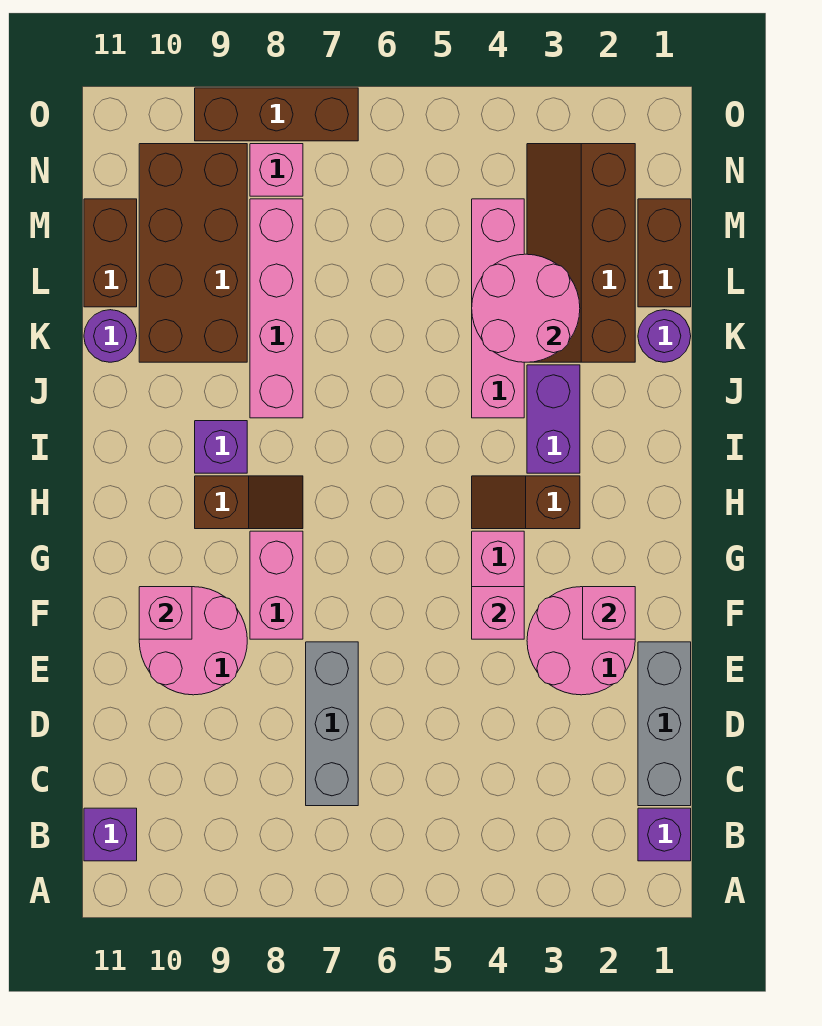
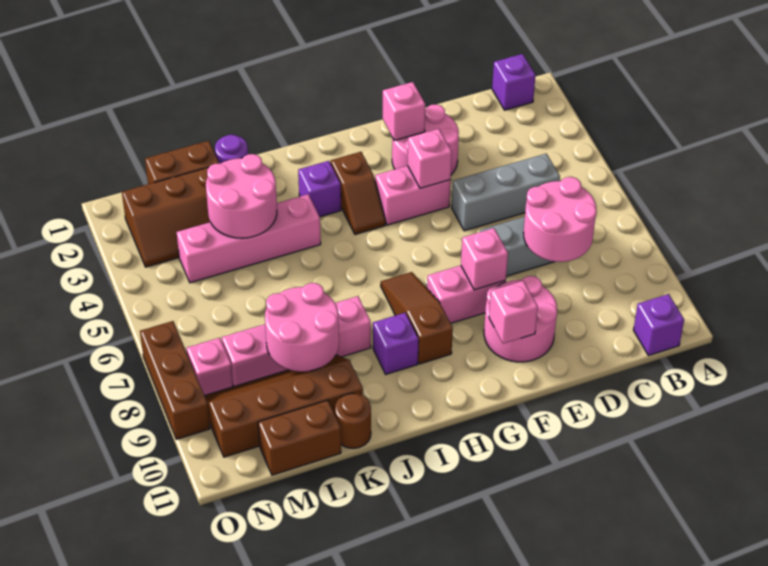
grey 1x3 brick [638,642,691,806] -> grey 1x3 brick moved to [452,154,560,231]
none -> pink 2x2 round brick [523,177,597,262]
none -> pink 1x1 brick [461,228,508,290]
brown 1x2 slope [195,476,303,529] -> brown 1x3 slope [381,272,453,364]
purple 1x2 brick [527,365,580,473] -> purple 1x1 brick [298,161,341,217]
none -> pink 2x2 round brick [265,283,339,372]
brown 2x4 brick [139,144,247,362] -> brown 2x4 slope [205,355,363,457]
purple 1x1 round brick [84,310,137,362] -> brown 1x1 round brick [335,393,371,448]

